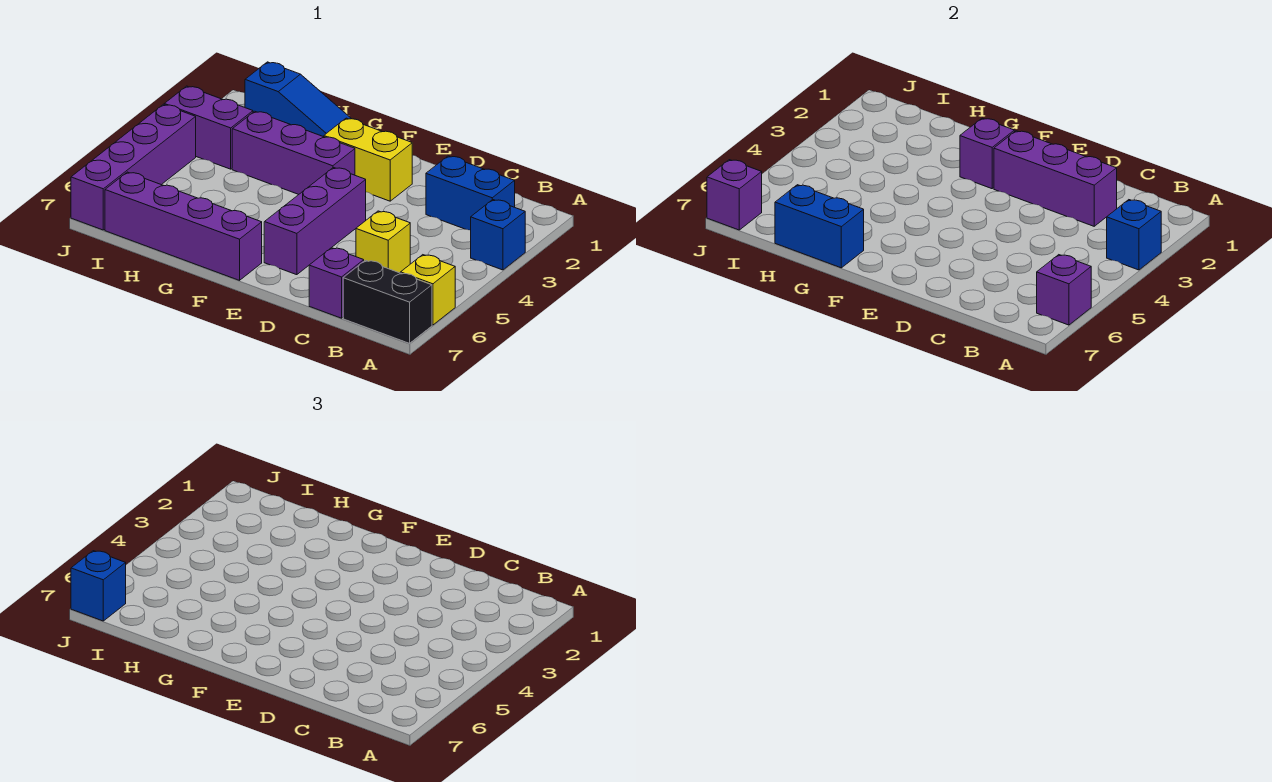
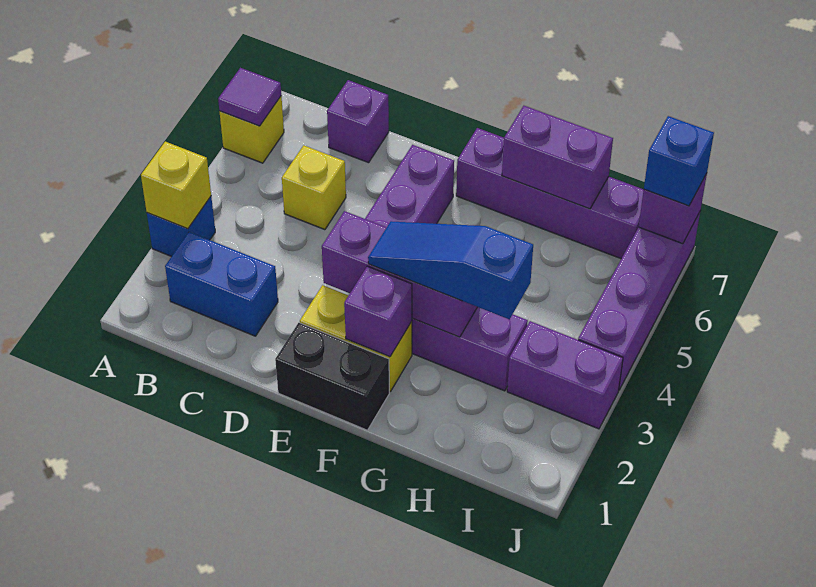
blue 1x1 brick [1107,200,1161,270] -> yellow 1x1 brick [141,142,211,229]
purple 1x1 brick [1037,255,1091,325] -> purple 1x1 tile [218,68,281,126]
black 1x2 brick [343,260,432,343] -> black 1x2 brick moved to [275,323,389,430]
purple 1x3 brick [994,131,1117,226] -> purple 1x3 brick moved to [322,211,477,337]
blue 1x3 slope [245,62,351,137] -> blue 1x3 slope moved to [368,221,533,319]
blue 1x2 brick [775,185,864,268] -> purple 1x2 brick [502,106,613,209]

